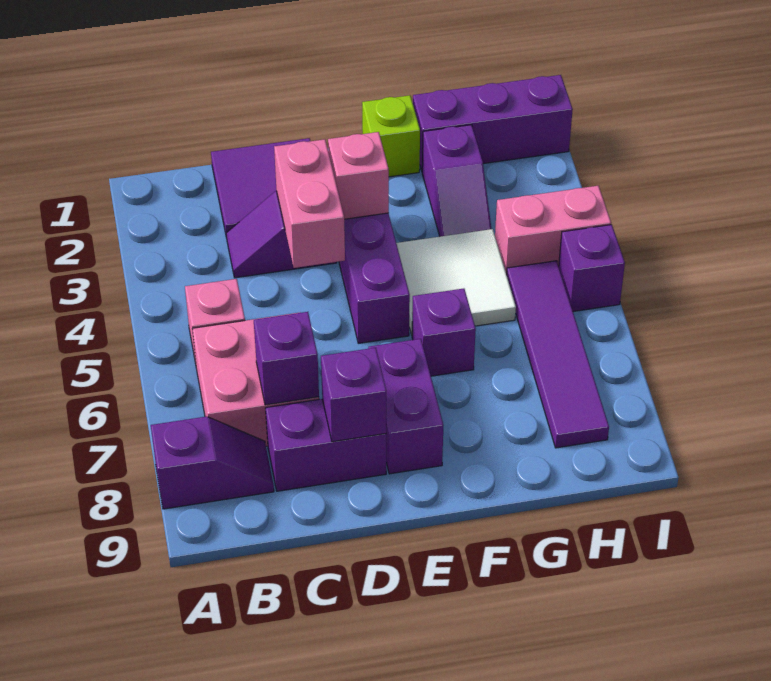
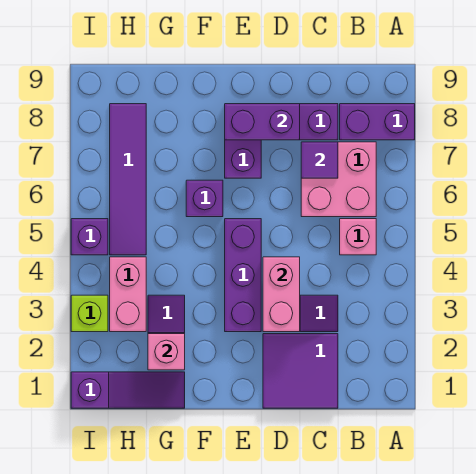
purple 1x2 slope [151,416,274,509] -> purple 1x2 brick [340,104,415,140]
purple 1x1 brick [254,312,319,405] -> purple 1x1 tile [301,142,338,178]
purple 1x1 brick [321,348,386,442] -> purple 1x2 brick [225,104,300,140]
pink 1x1 brick [328,132,389,219] -> pink 1x1 brick moved to [148,334,185,370]
lime 1x1 brick [362,95,420,177] -> lime 1x1 brick moved to [71,295,108,332]
white 2x2 tile [396,229,516,335] -> none
purple 1x3 brick [413,75,573,171] -> purple 1x3 slope [71,372,185,408]
pink 1x2 brick [495,186,611,275] -> pink 1x2 brick turned to [110,257,146,332]

